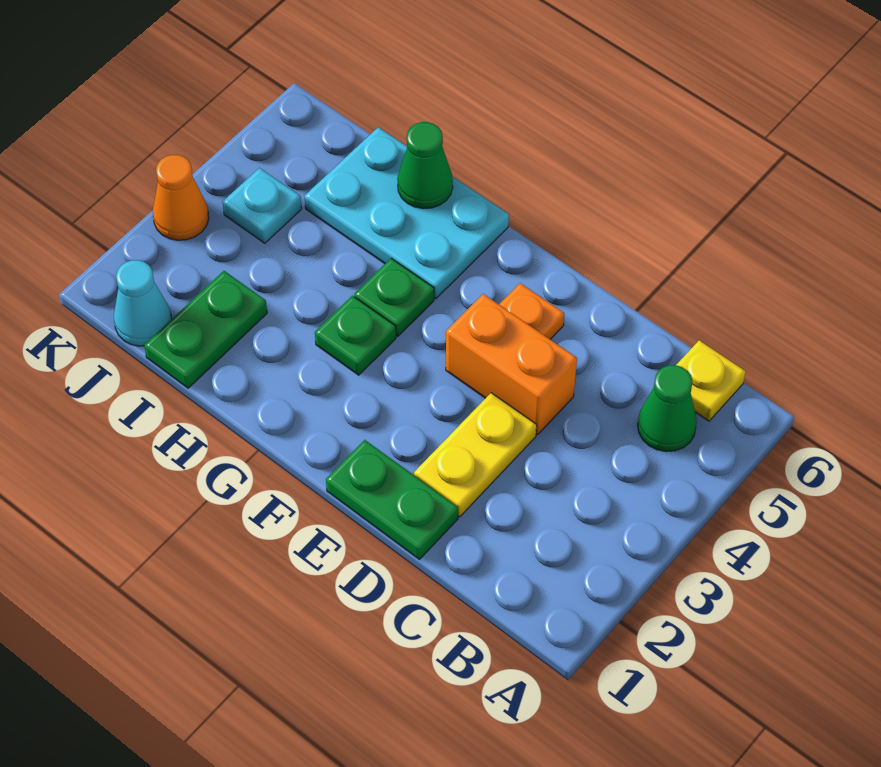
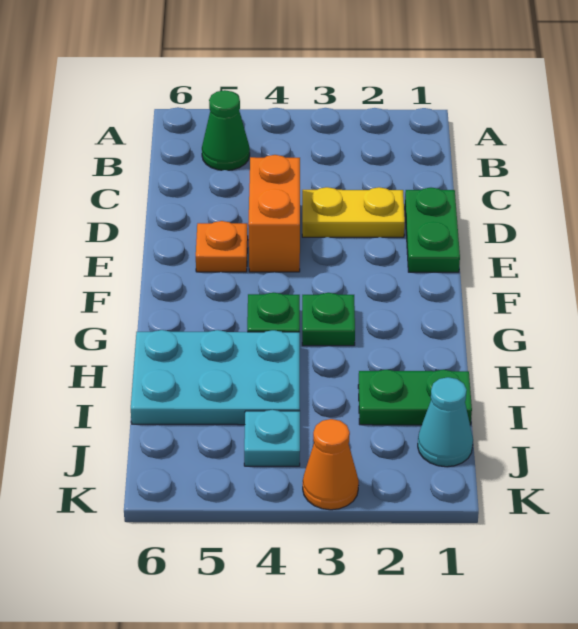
yellow 1x1 plate [676,340,746,421] -> none
cyan 2x3 plate [305,127,509,299] -> cyan 2x3 plate turned to [131,330,300,425]
green 1x1 cone [397,122,453,209] -> none

